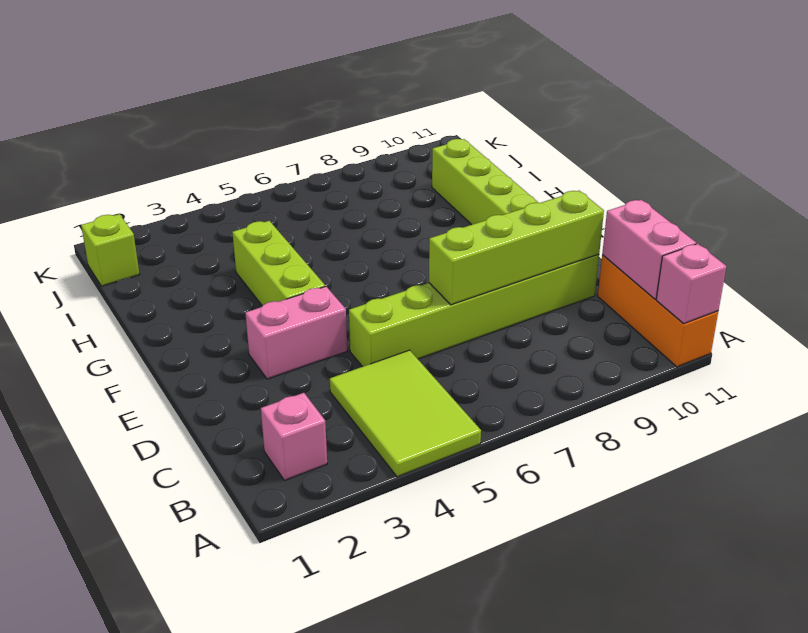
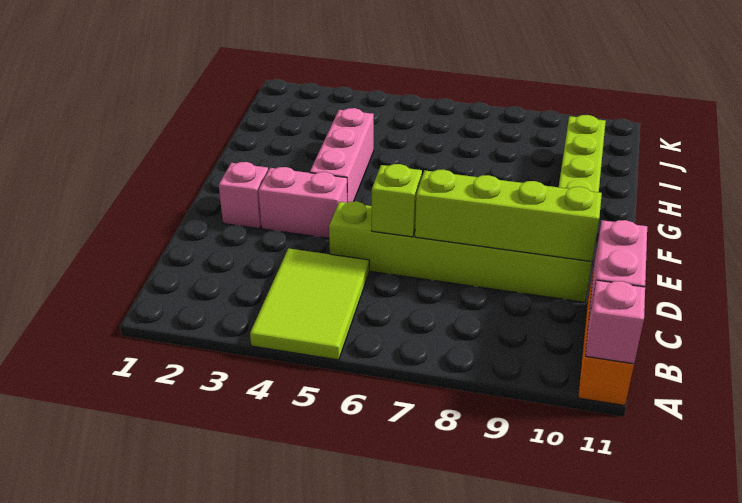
pink 1x1 brick [261,393,327,481] -> pink 1x1 brick moved to [219,162,268,229]
lime 1x3 brick [232,221,325,306] -> pink 1x3 brick [310,108,374,203]
lime 1x1 brick [81,214,140,286] -> lime 1x1 brick moved to [372,164,422,237]

